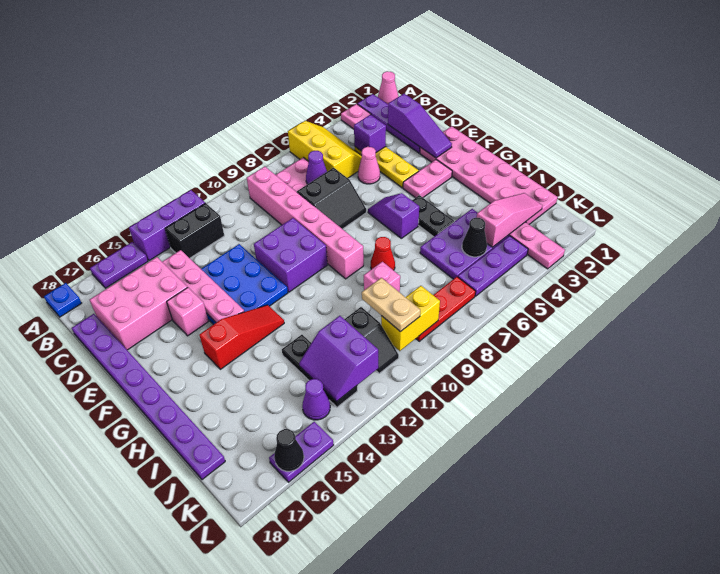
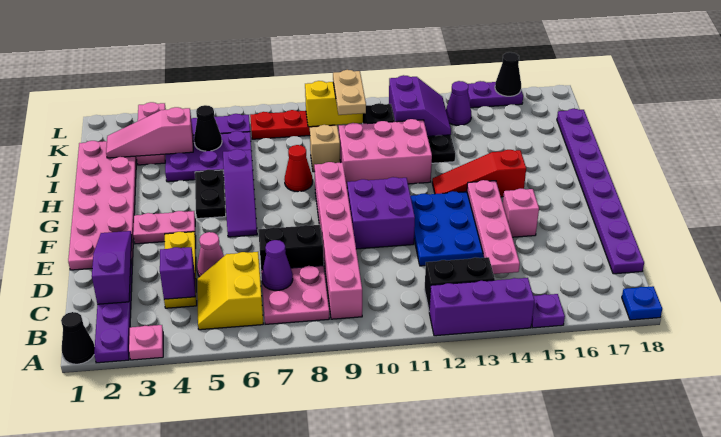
pink 1x1 cone [378,71,398,104] -> black 1x1 cone [61,312,95,364]
yellow 2x3 slope [288,121,362,178] -> yellow 2x2 slope [197,252,263,330]
purple 1x2 plate [90,242,148,288] -> purple 1x1 plate [531,294,565,328]
pink 2x3 brick [90,257,187,350] -> pink 2x3 brick moved to [339,119,432,186]
purple 1x2 slope [368,193,419,238] -> purple 1x3 slope [223,149,257,237]
pink 1x1 brick [364,262,400,292] -> tan 1x1 brick [310,125,340,172]

